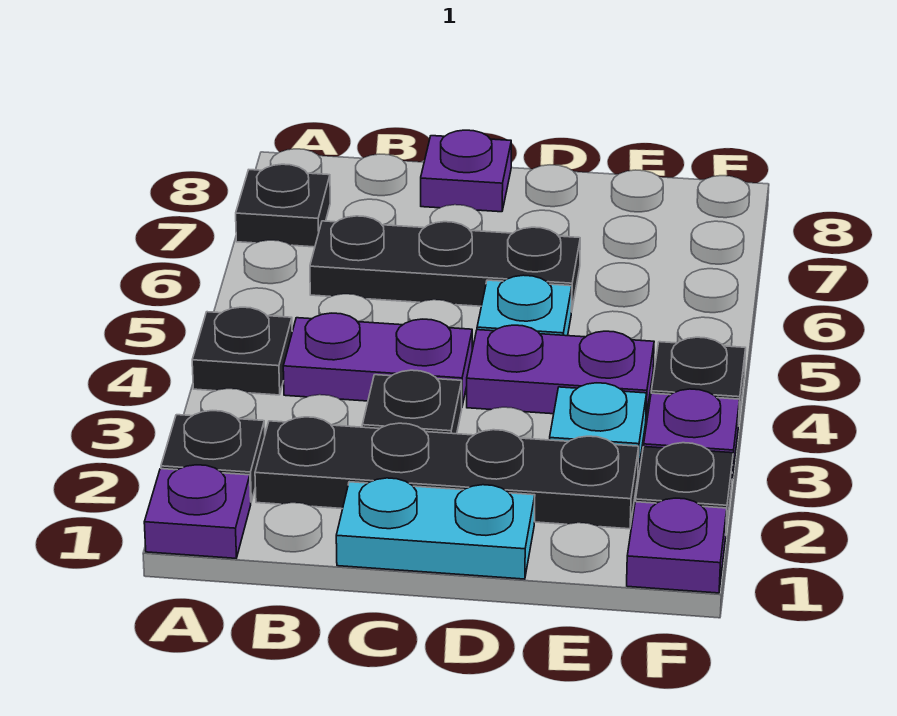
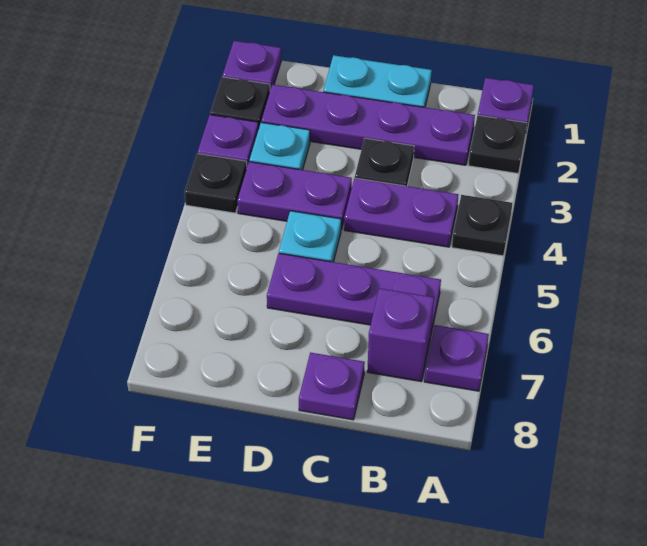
black 1x1 plate [236,164,330,247] -> purple 1x1 plate [424,325,489,391]
black 1x4 plate [255,417,639,529] -> purple 1x4 plate [261,85,475,165]
black 1x3 plate [310,216,580,312] -> purple 1x3 plate [267,253,441,333]
none -> purple 1x1 brick [367,288,434,381]

